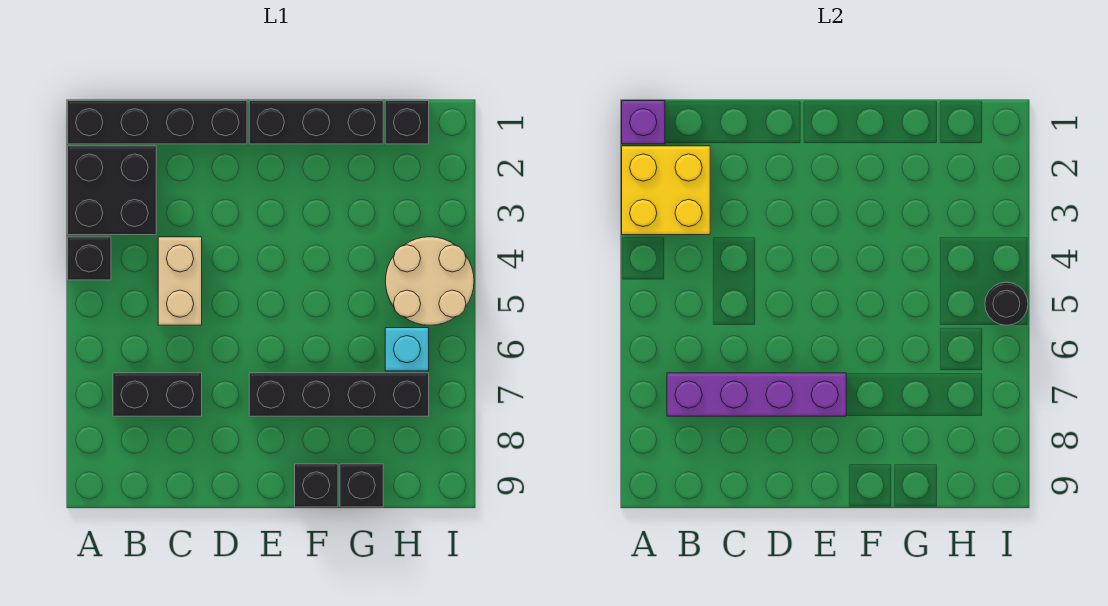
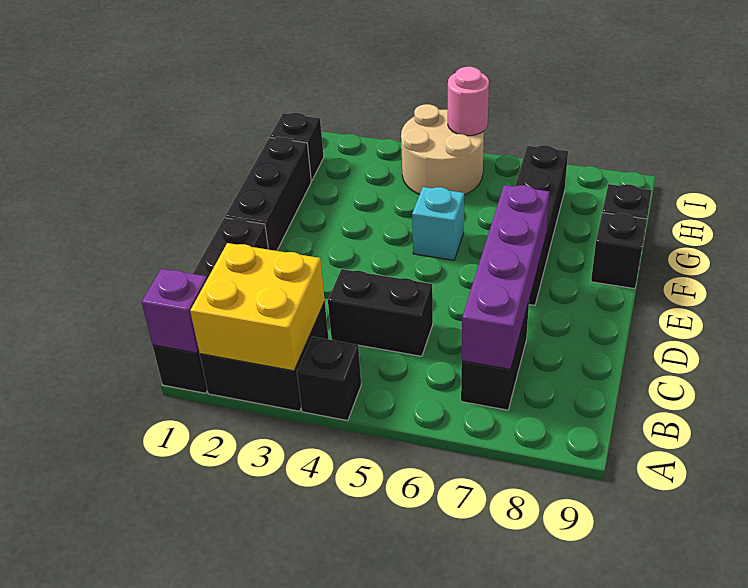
tan 1x2 brick [158,237,202,325] -> black 1x2 brick [328,269,433,356]
cyan 1x1 brick [385,328,429,371] -> cyan 1x1 brick moved to [412,187,464,260]
black 1x1 round brick [985,282,1028,325] -> pink 1x1 round brick [448,67,489,136]

